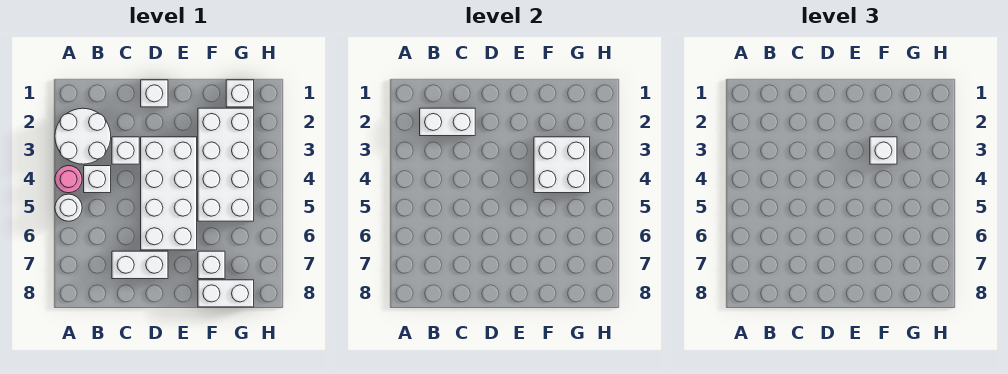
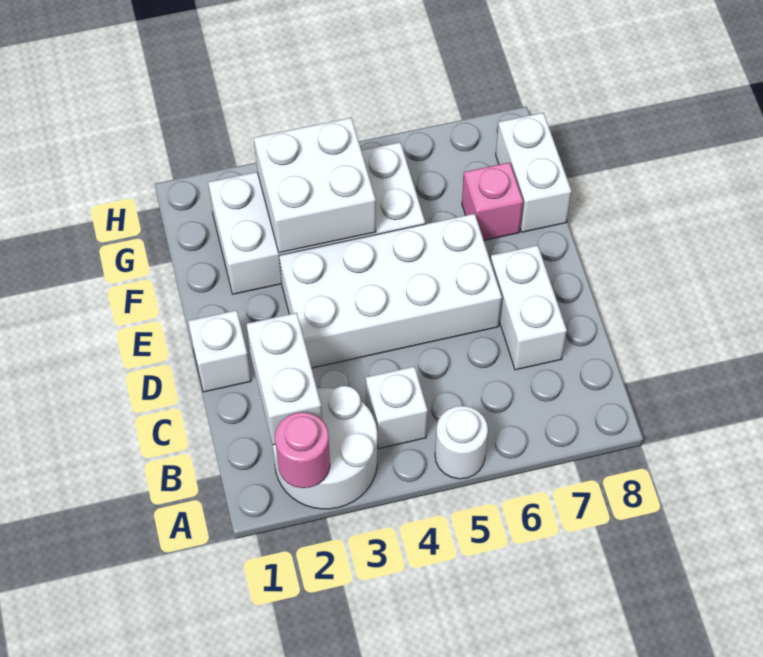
pink 1x1 round brick [55,166,82,193] -> pink 1x1 round brick moved to [275,412,330,488]
white 1x1 brick [112,137,139,164] -> none
white 1x1 brick [870,137,897,164] -> none
white 1x1 brick [198,251,225,279] -> pink 1x1 brick [462,162,523,240]
white 1x1 brick [226,80,254,107] -> none

